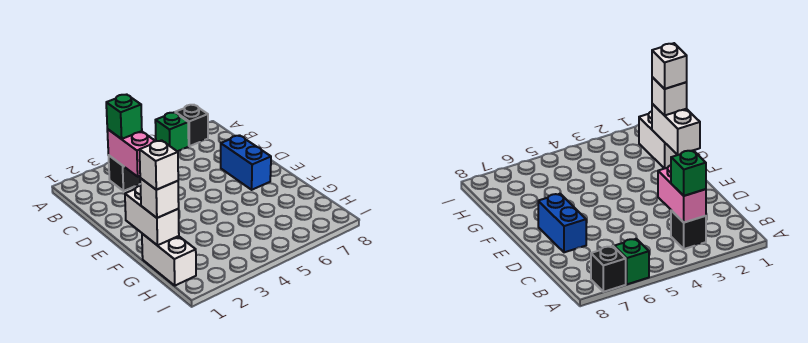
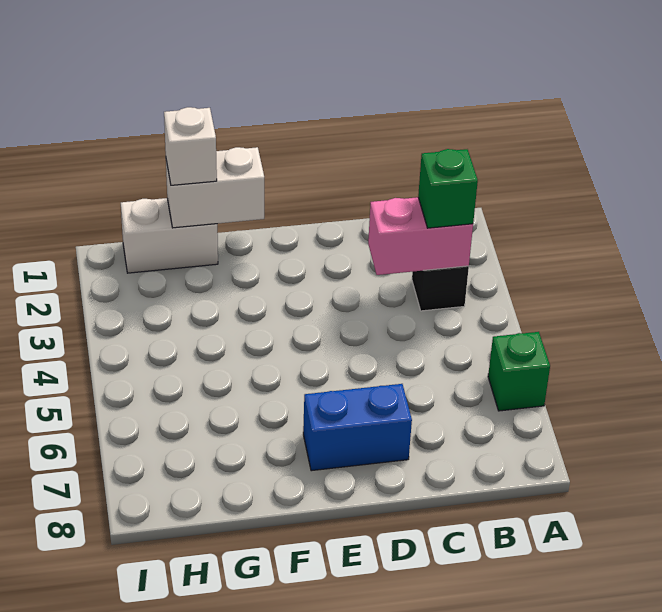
black 1x1 brick [175,105,208,146] -> none
white 1x1 brick [140,140,178,190] -> none

